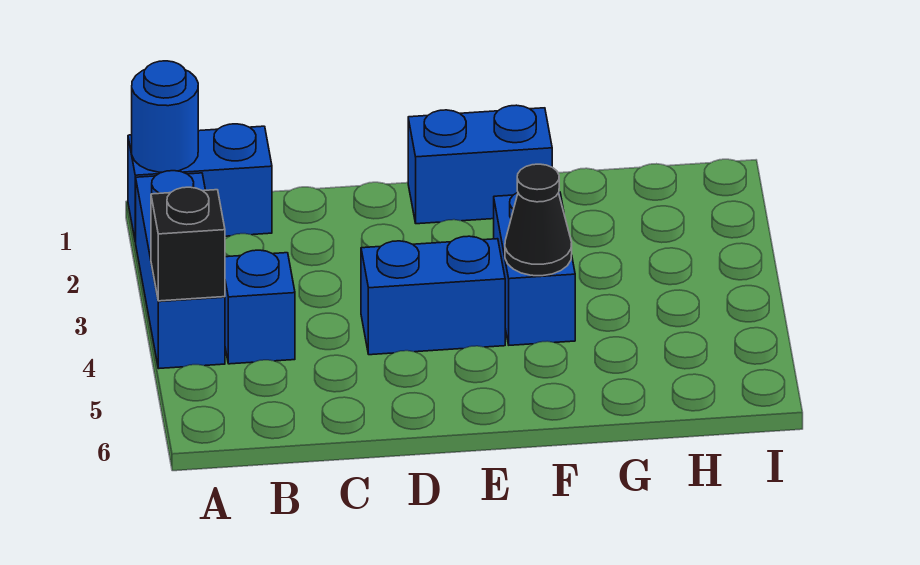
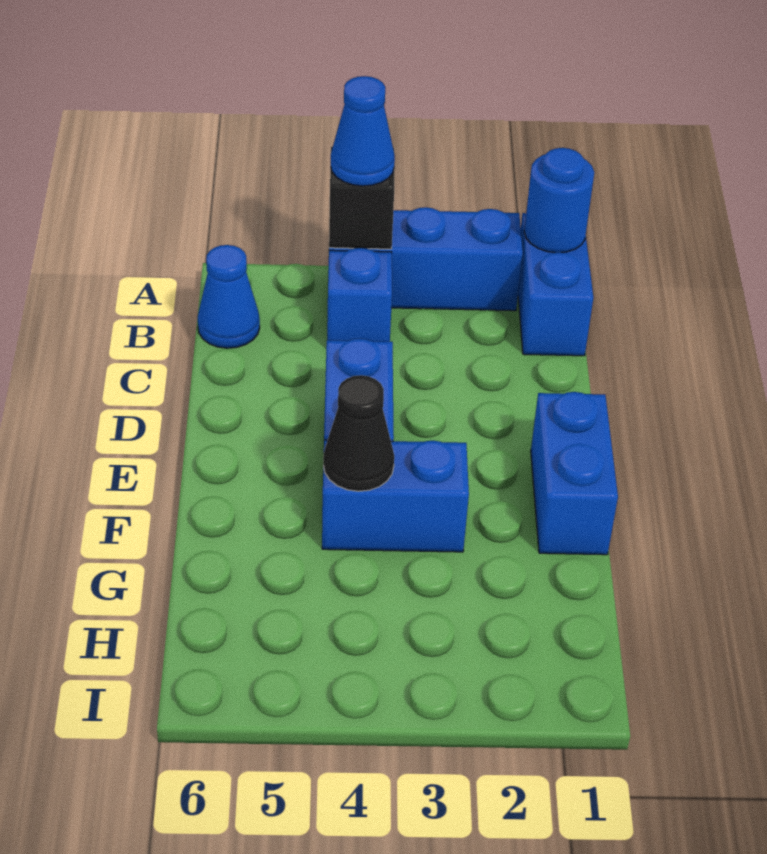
none -> blue 1x1 cone [331,76,395,186]
none -> blue 1x1 cone [198,245,260,348]

